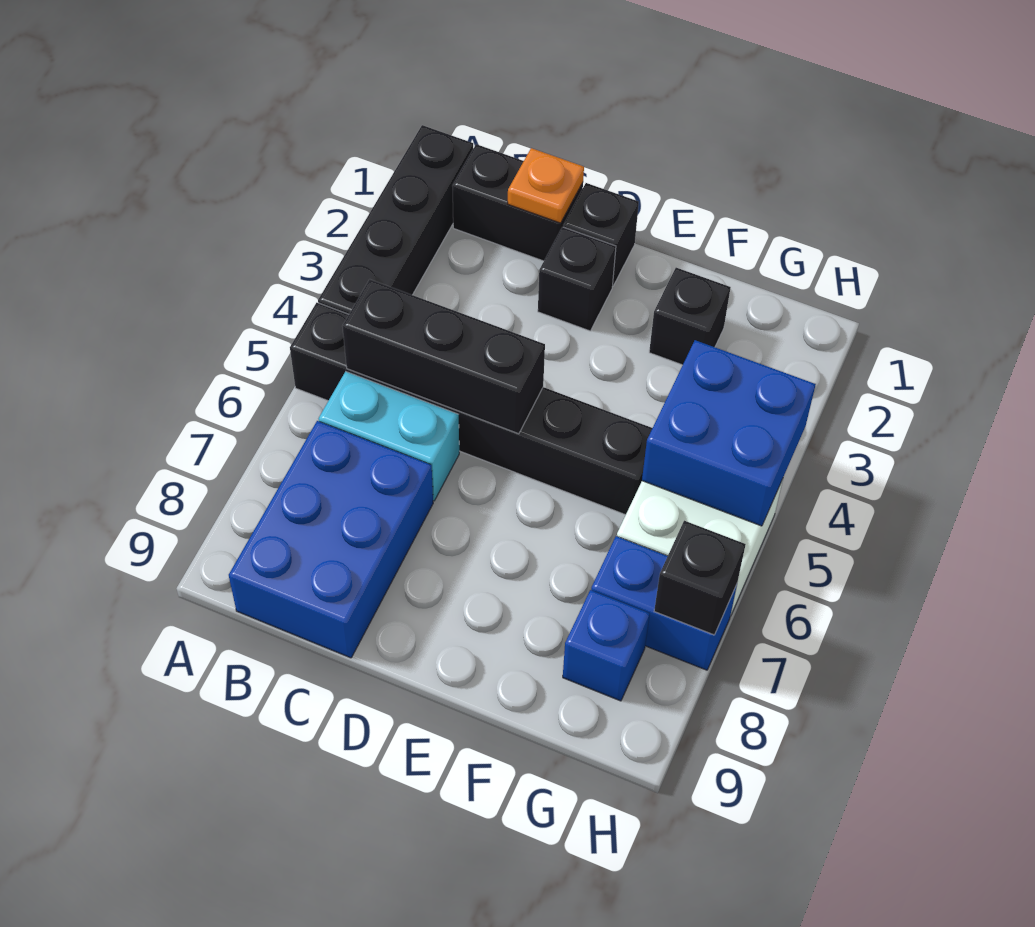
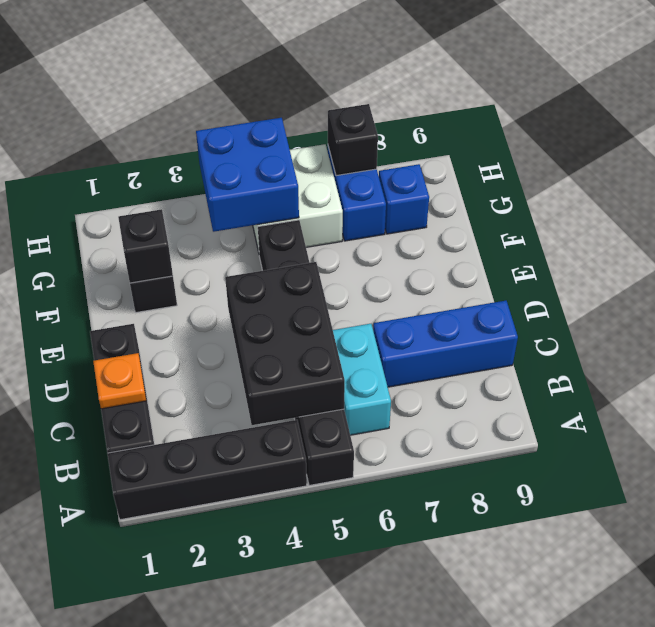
black 1x3 brick [342,279,545,434] -> black 2x3 brick [225,262,345,425]
blue 2x3 brick [229,421,433,658] -> blue 1x3 brick [373,301,518,387]
black 1x1 brick [538,227,616,331] -> black 1x1 brick moved to [118,209,173,283]

